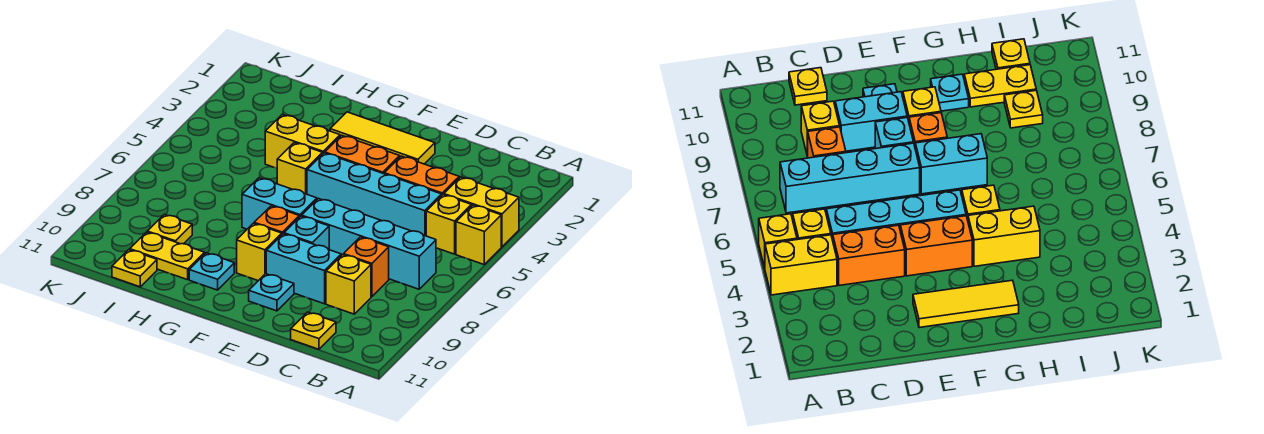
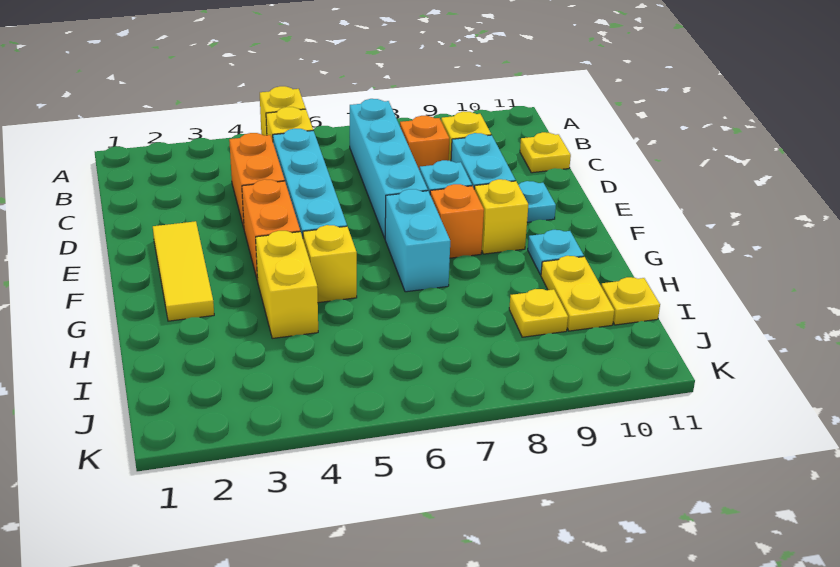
yellow 1x2 brick [444,177,519,247] -> none

